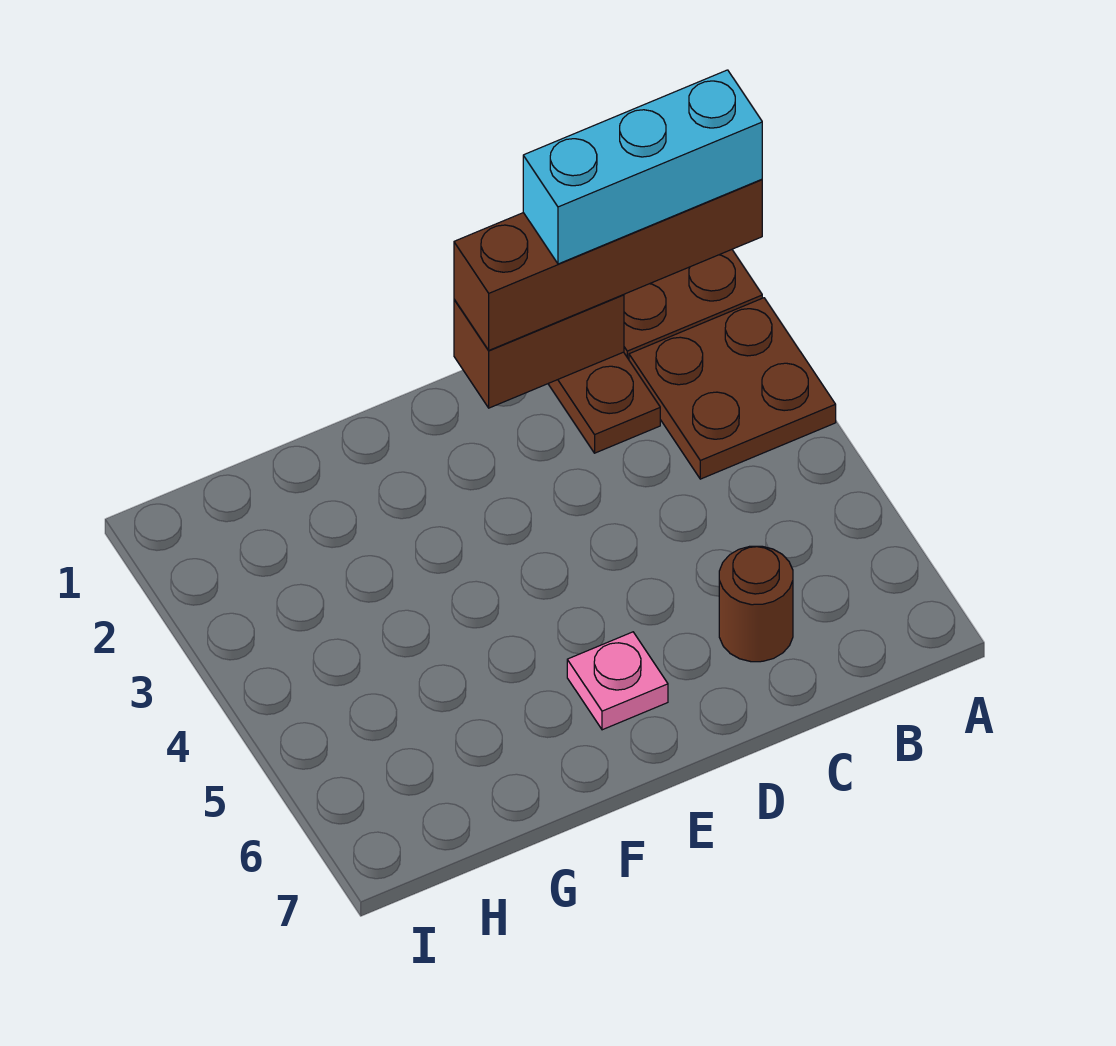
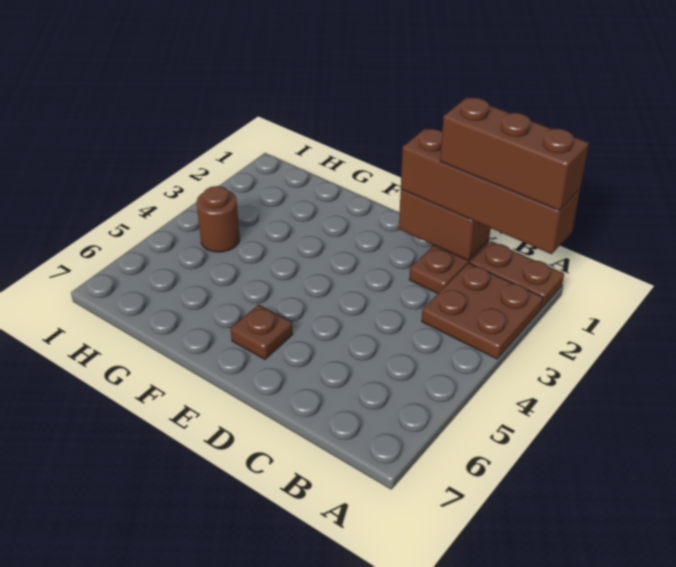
cyan 1x3 brick [523,70,762,264] -> brown 1x3 brick [440,97,589,210]
brown 1x1 round brick [719,546,793,662] -> brown 1x1 round brick moved to [197,186,240,252]
pink 1x1 plate [567,632,668,730] -> brown 1x1 plate [231,304,293,359]

